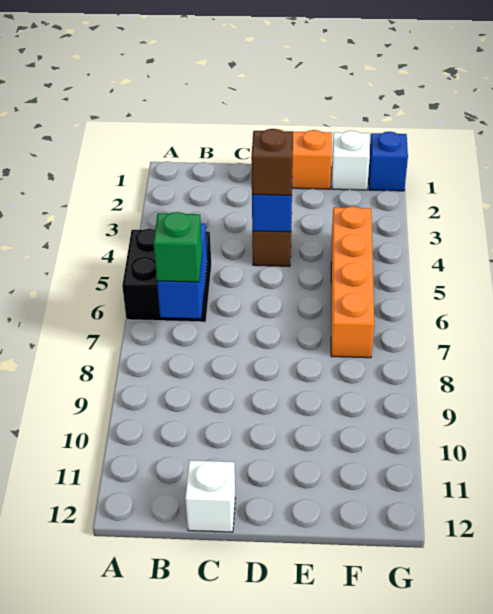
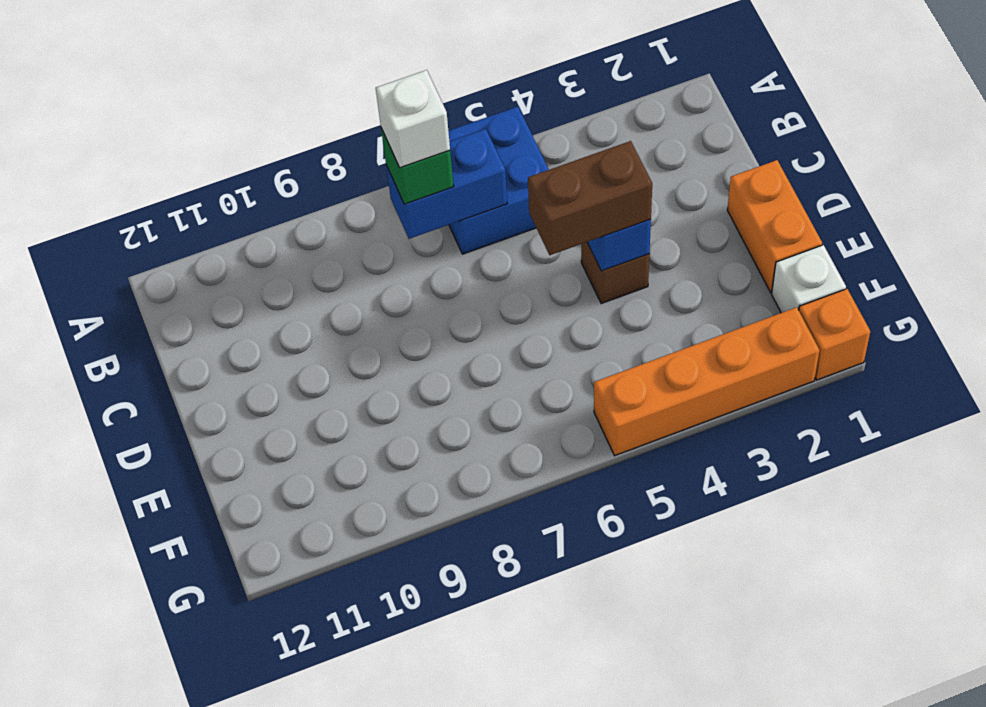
black 2x2 brick [122,229,211,322] -> blue 2x2 brick [448,107,549,254]
white 1x1 brick [185,460,235,532] -> white 1x1 brick moved to [376,70,450,168]
brown 1x1 brick [251,129,293,195] -> brown 1x2 brick [528,141,652,255]
orange 1x4 brick [331,206,374,358] -> orange 1x4 brick moved to [594,307,820,456]
blue 1x1 brick [369,132,408,191] -> orange 1x1 brick [799,289,870,380]

